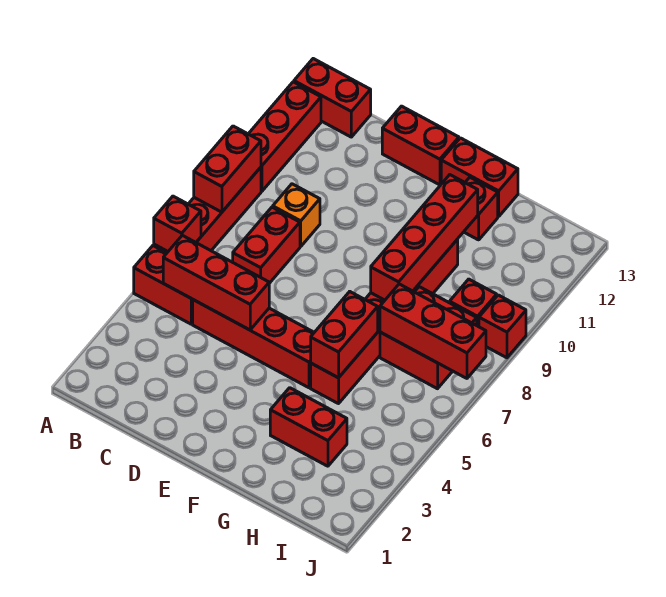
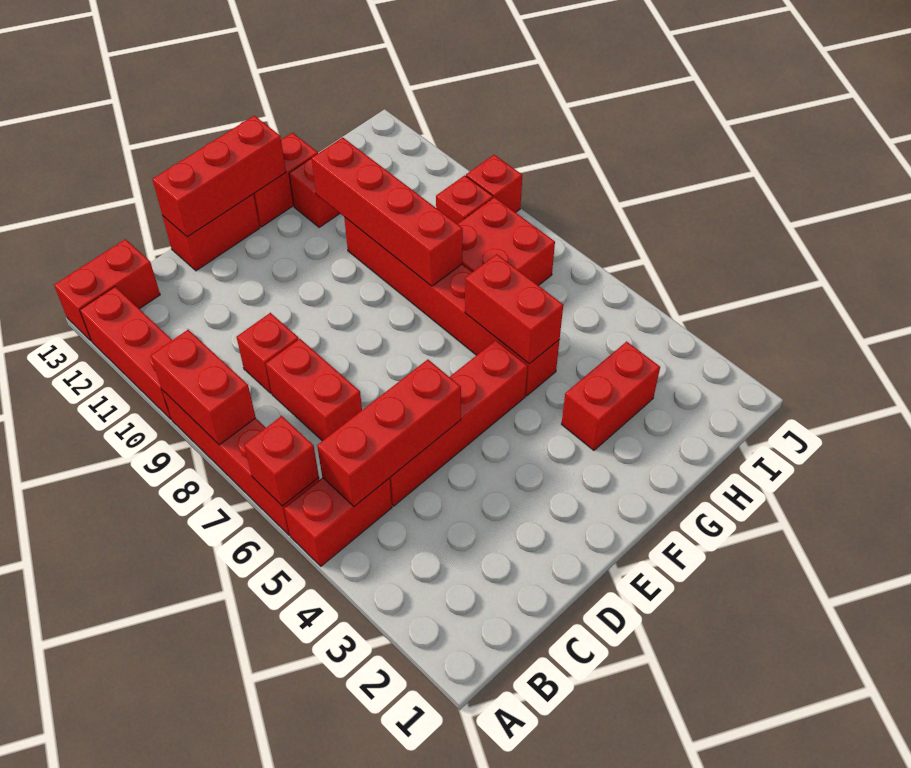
orange 1x1 brick [273,184,320,246] -> red 1x1 brick [237,313,299,393]
red 1x3 brick [380,284,486,378] -> red 1x3 brick moved to [152,116,286,237]

